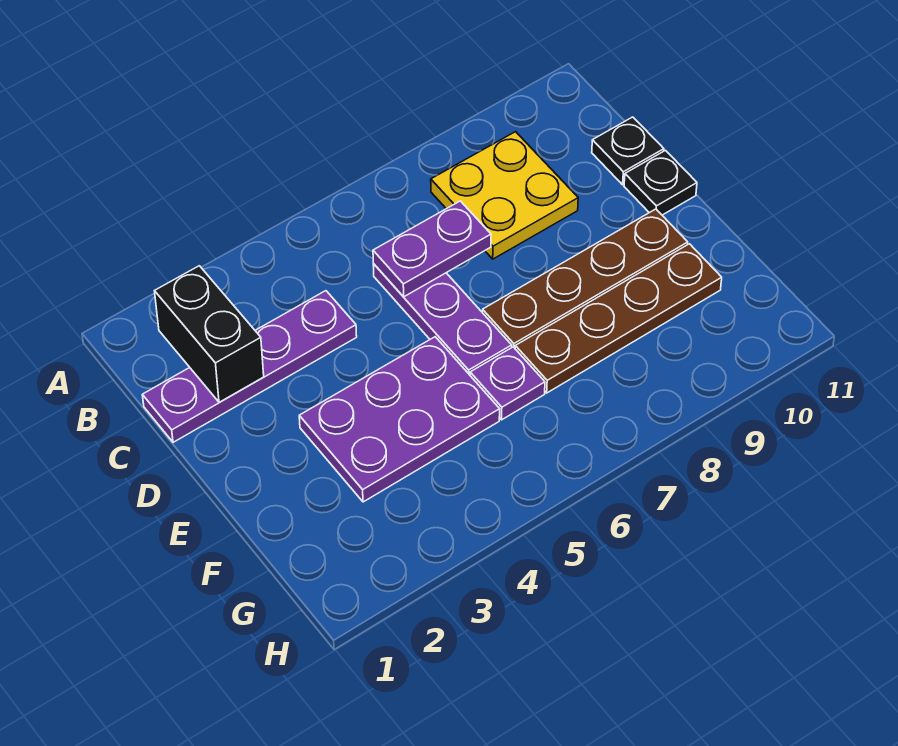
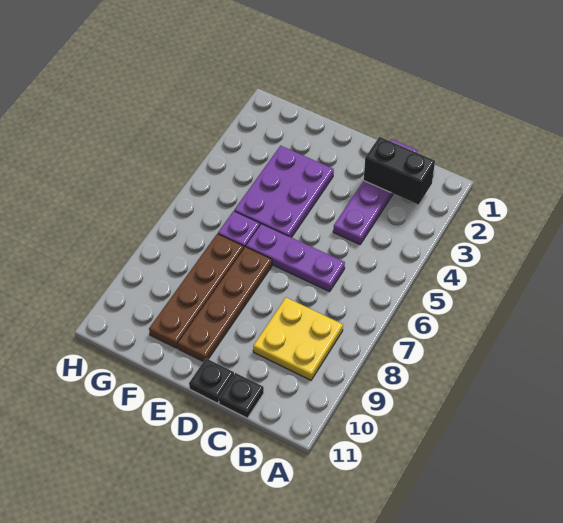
purple 1x2 plate [373,201,491,297] -> none

